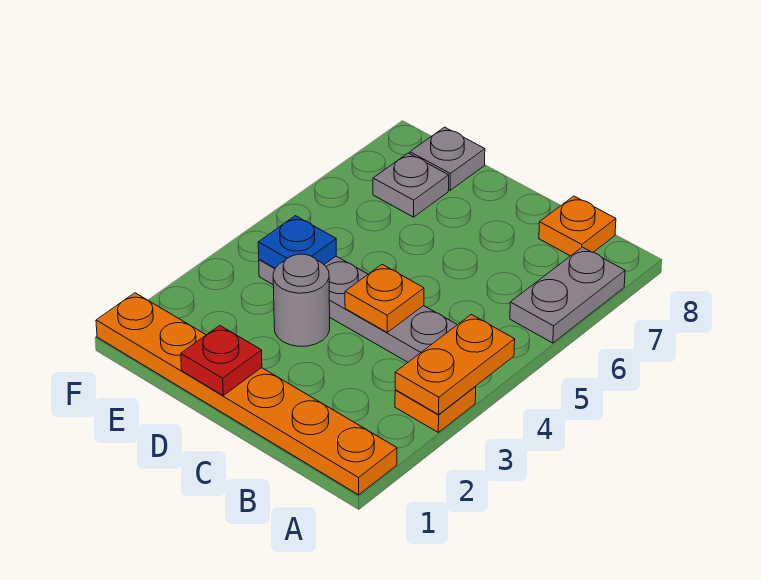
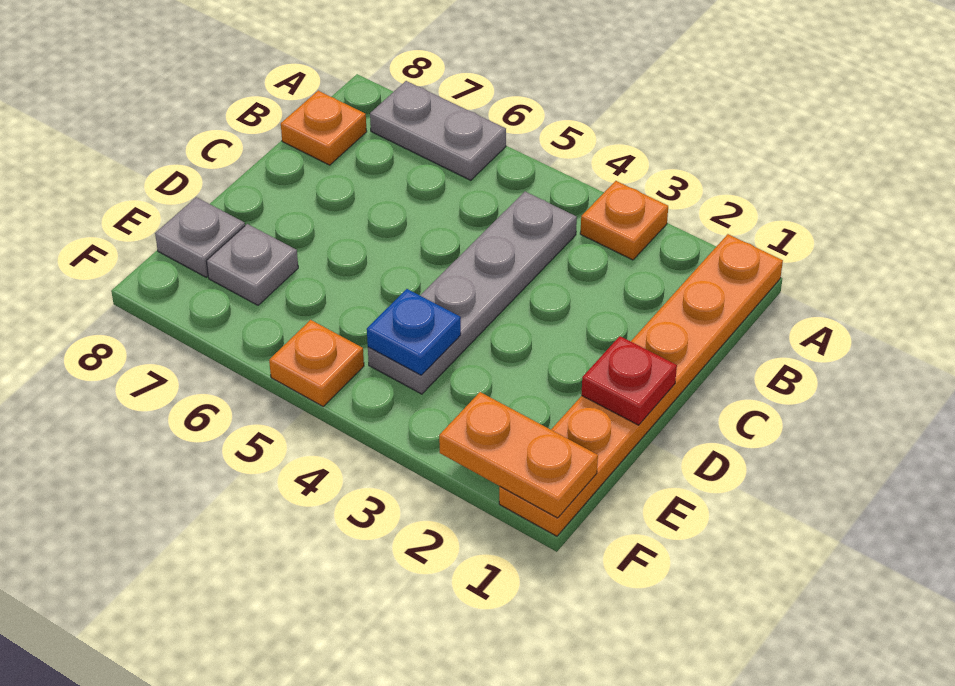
orange 1x2 plate [395,315,515,415] -> orange 1x2 plate moved to [439,392,598,518]
orange 1x1 plate [345,265,424,332] -> orange 1x1 plate moved to [269,320,364,406]
grey 1x1 round brick [273,254,330,346] -> none

